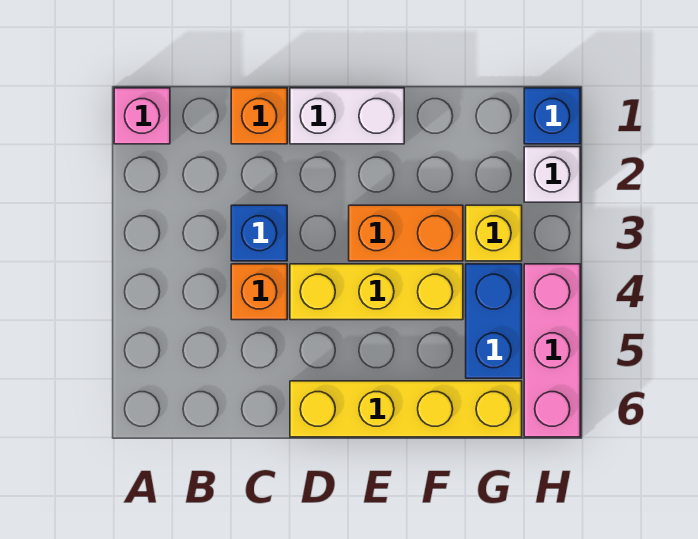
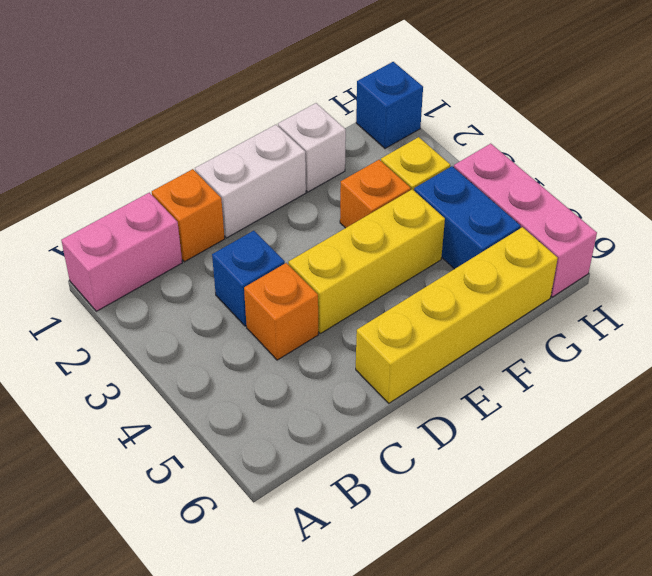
pink 1x1 brick [114,88,170,144] -> pink 1x2 brick [61,193,182,311]
orange 1x2 brick [349,205,463,261] -> orange 1x1 brick [340,160,411,228]
white 1x1 brick [524,147,580,202] -> white 1x1 brick moved to [278,103,346,192]

